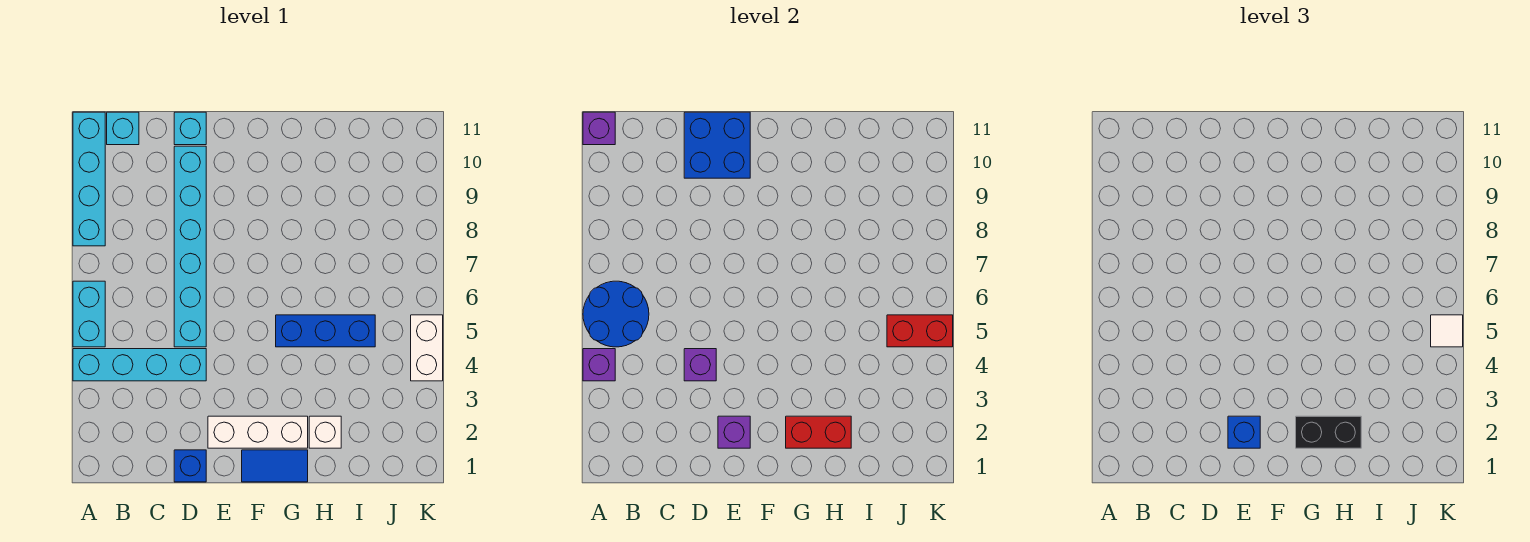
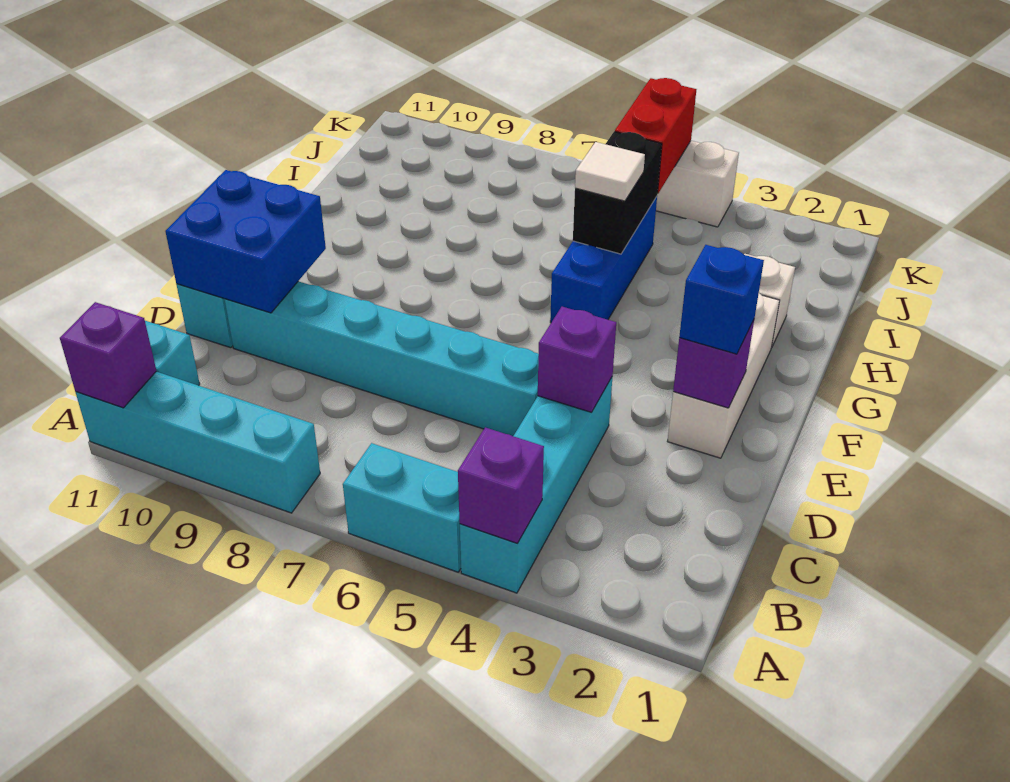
blue 2x2 round brick [583,281,649,347] -> none
blue 1x1 brick [174,450,206,482] -> none
blue 1x2 tile [242,450,308,482] -> none
red 1x2 brick [786,416,851,448] -> none
black 1x2 brick [1296,416,1361,448] -> black 1x2 brick moved to [573,132,662,254]
white 1x1 tile [1431,315,1463,347] -> white 1x1 tile moved to [575,142,645,201]

